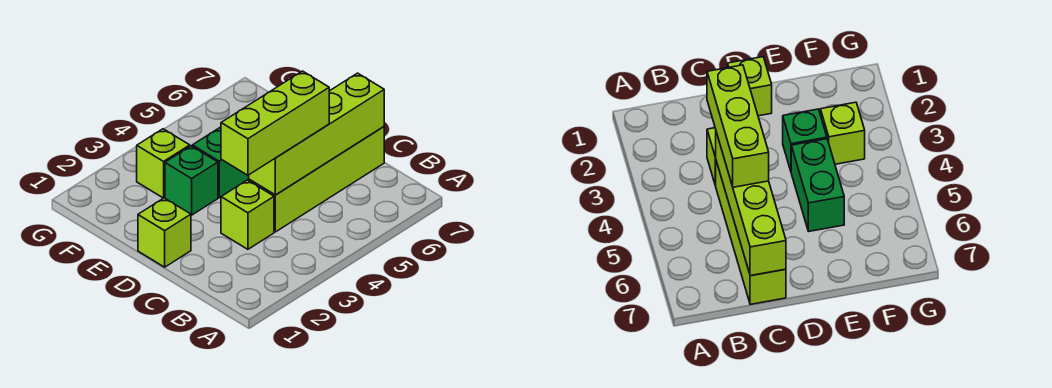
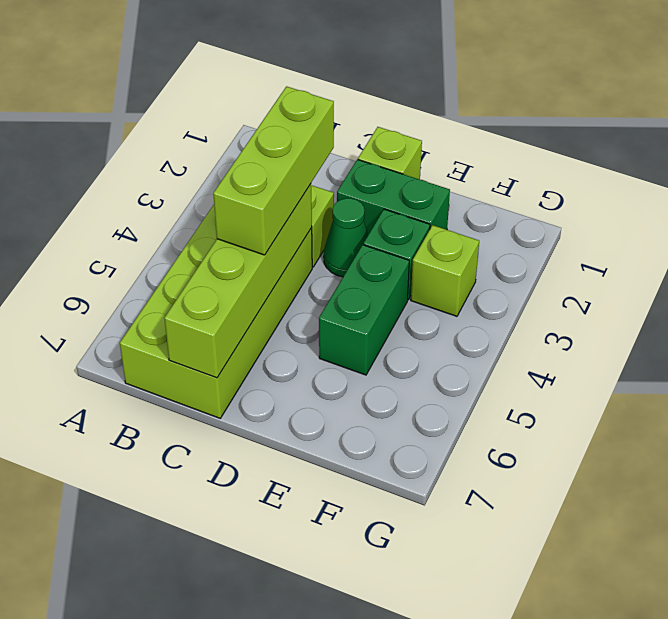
lime 1x4 brick [249,127,384,232] -> lime 2x4 brick [120,205,312,418]
none -> green 1x2 brick [337,159,450,235]
none -> green 1x1 cone [324,198,368,277]

